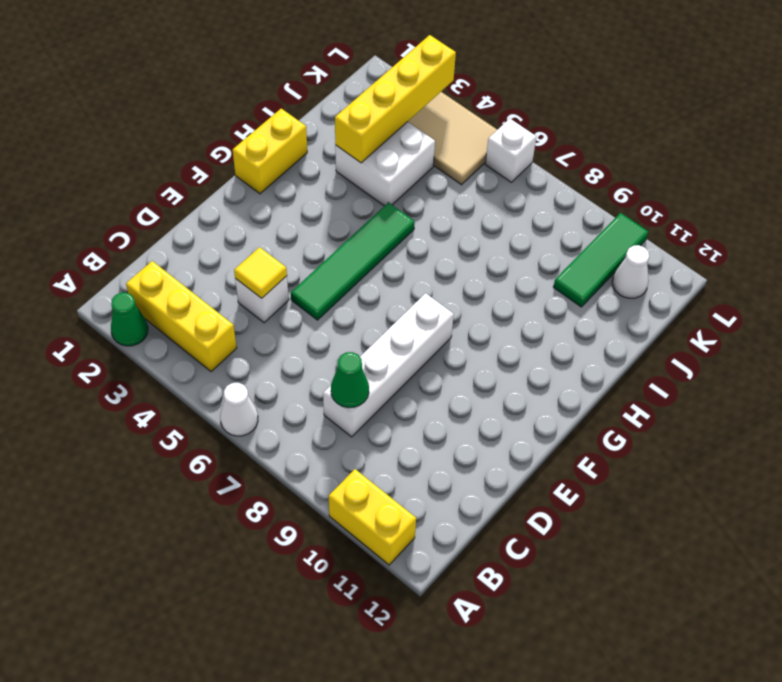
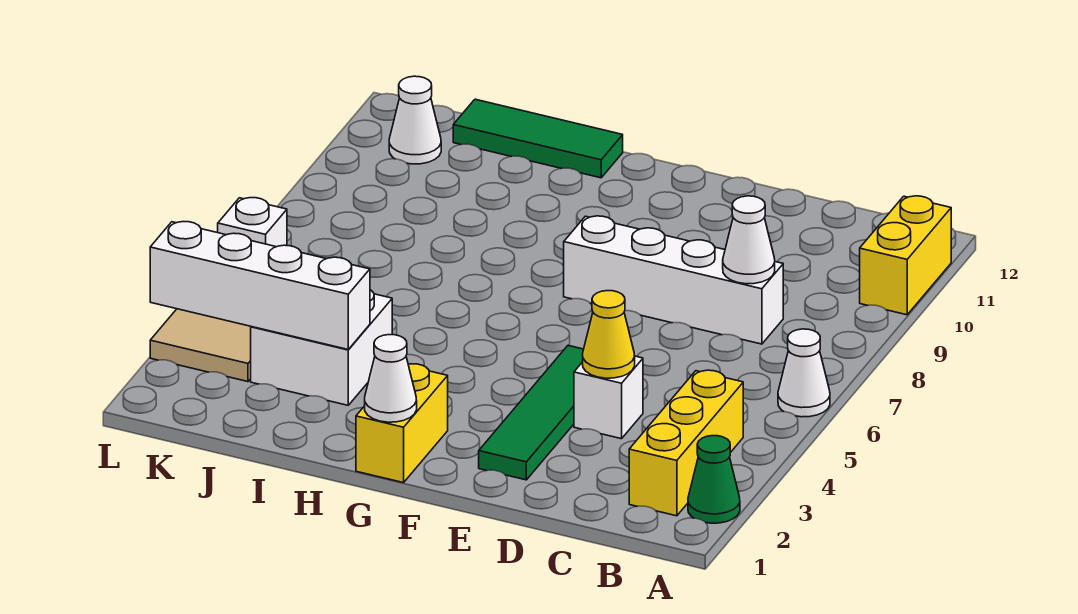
green 1x1 cone [331,352,369,408] -> white 1x1 cone [723,196,775,284]
yellow 1x1 tile [234,247,287,298] -> yellow 1x1 cone [583,291,635,378]
green 1x4 tile [291,202,415,320] -> green 1x4 tile turned to [479,346,584,480]
yellow 1x2 brick [233,109,307,194] -> yellow 1x2 brick turned to [356,364,448,483]
none -> white 1x1 cone [365,335,417,422]
yellow 1x4 brick [335,35,456,163] -> white 1x4 brick [150,222,370,350]
green 1x3 tile [554,213,648,307] -> green 1x3 tile moved to [453,99,623,178]

